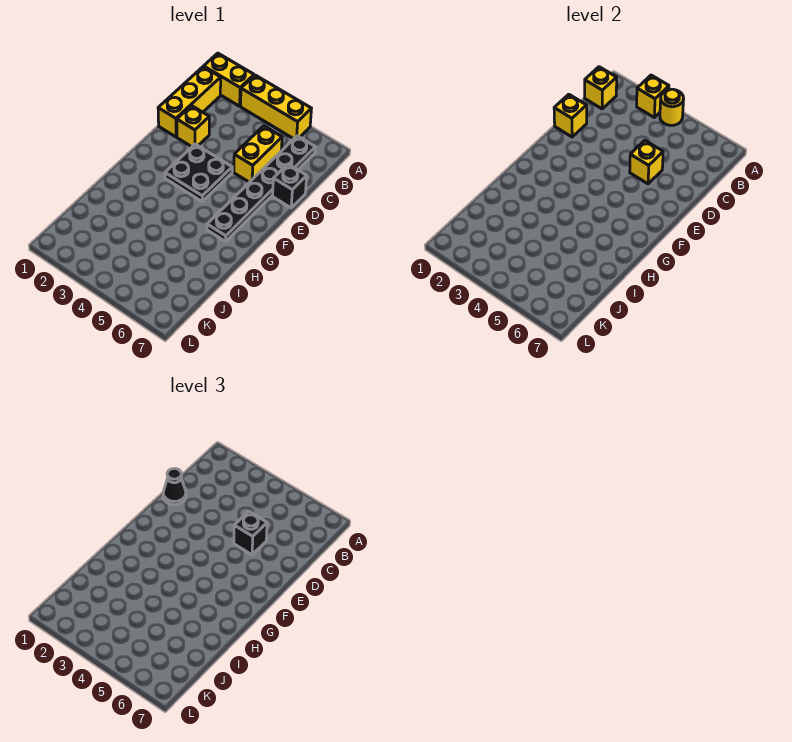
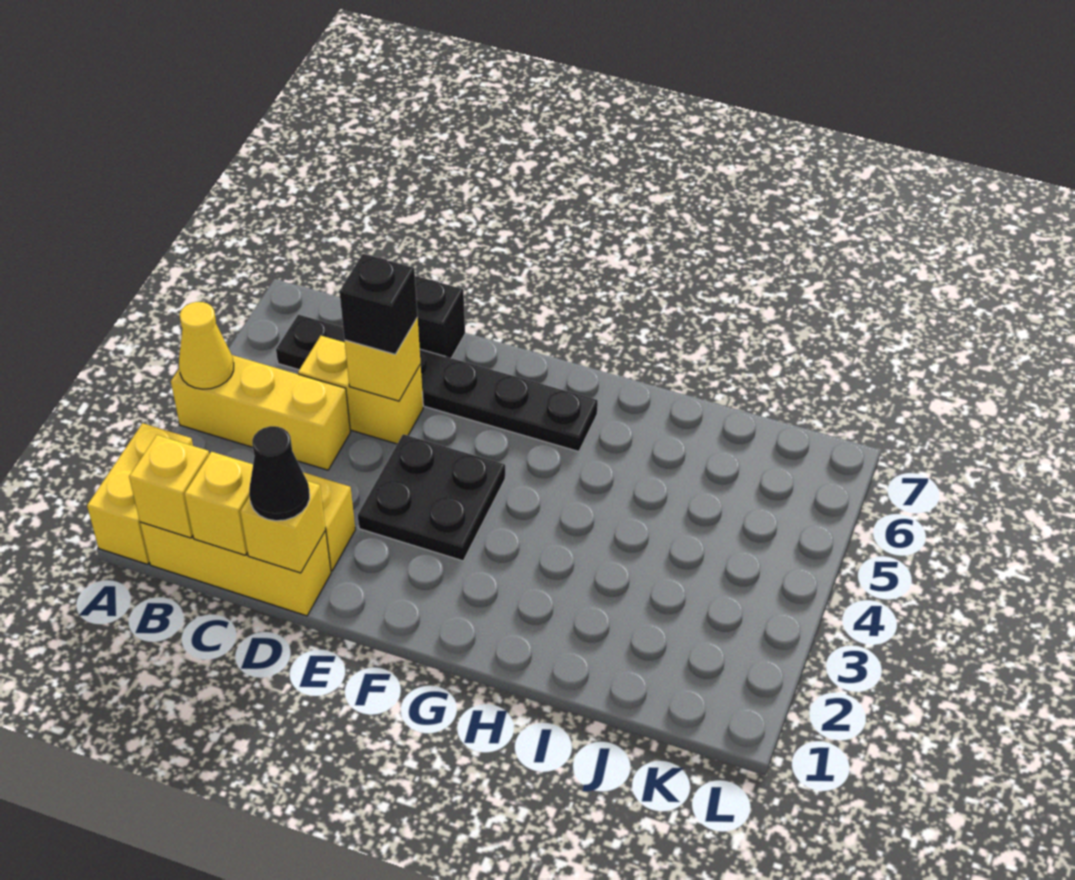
yellow 1x3 brick [241,75,311,139] -> yellow 1x3 brick turned to [171,355,350,470]
yellow 1x1 brick [637,75,669,117] -> yellow 1x1 brick moved to [184,452,253,555]
yellow 1x1 round brick [660,89,684,125] -> yellow 1x1 cone [179,302,234,389]

